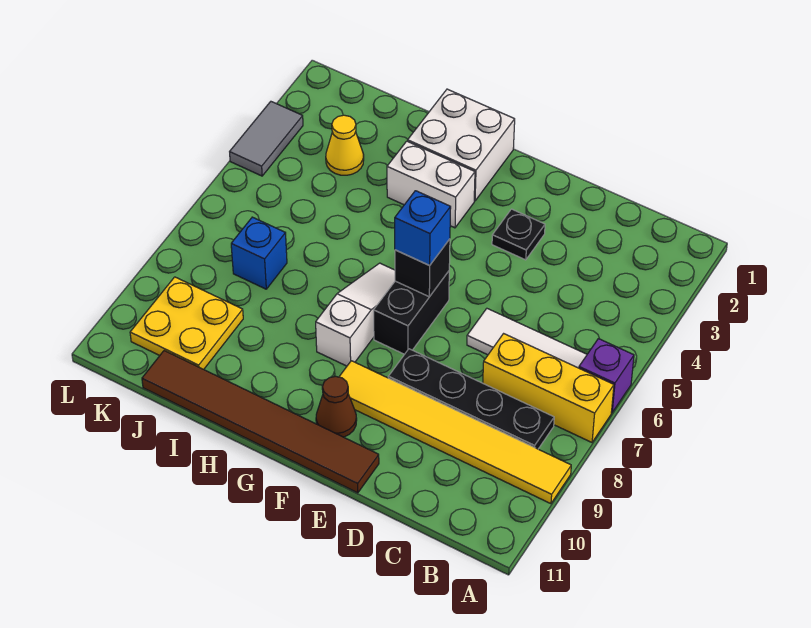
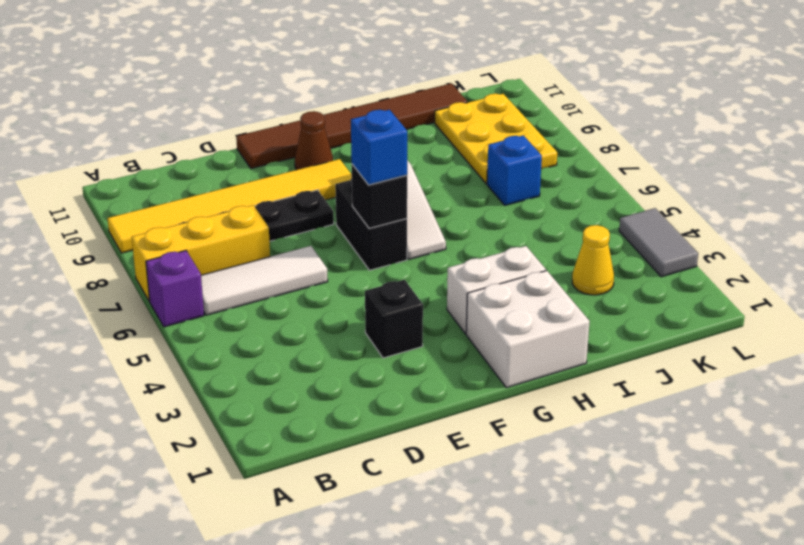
black 1x1 plate [492,209,545,260] -> black 1x1 brick [365,280,423,358]
yellow 2x2 plate [130,277,243,369] -> yellow 2x3 plate [435,94,557,184]

